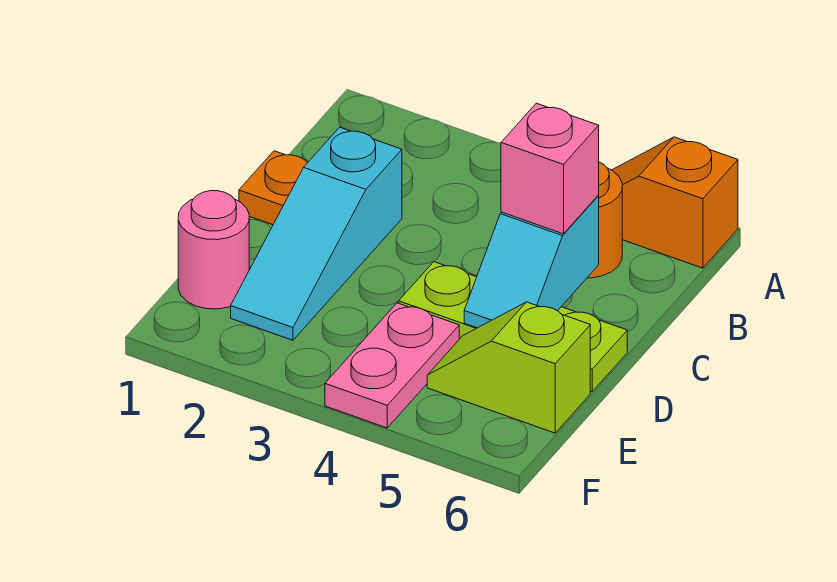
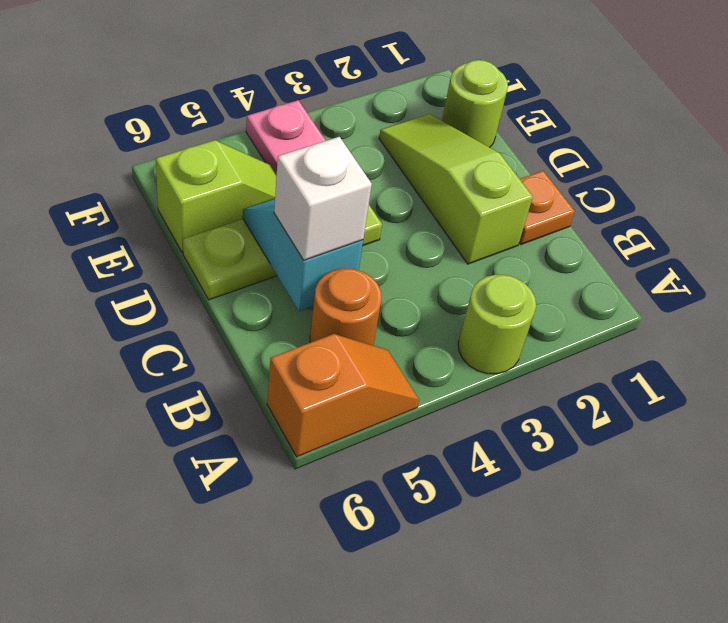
none -> lime 1x1 round brick [458,275,536,374]
cyan 1x3 slope [231,127,402,340] -> lime 1x3 slope [379,114,533,264]
pink 1x1 brick [501,103,599,234] -> white 1x1 brick [274,137,372,260]
pink 1x1 round brick [178,191,249,309] -> lime 1x1 round brick [442,60,508,148]

